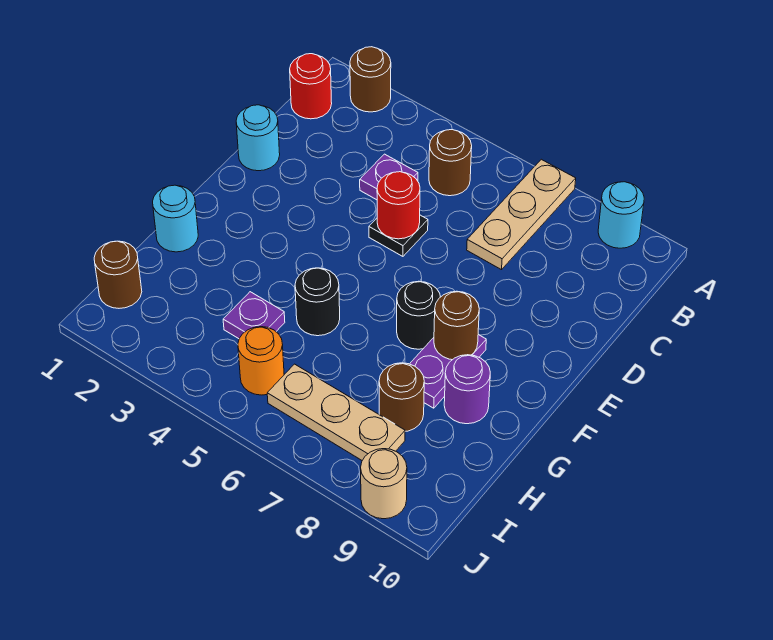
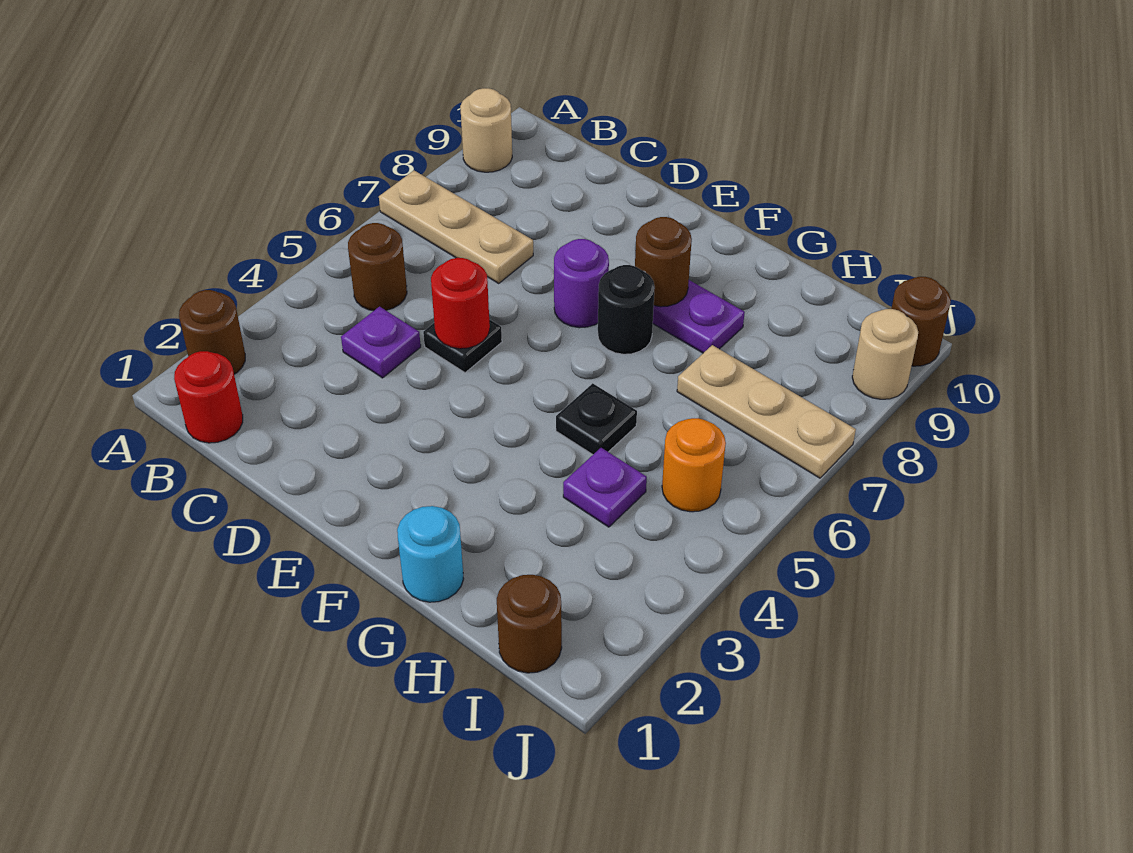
cyan 1x1 round brick [598,182,644,248] -> tan 1x1 round brick [460,88,512,172]
cyan 1x1 round brick [236,105,280,171] -> none
black 1x1 round brick [295,268,340,336] -> black 1x1 plate [556,383,637,455]
purple 1x1 round brick [444,355,490,424] -> purple 1x1 round brick moved to [554,239,609,328]
brown 1x1 round brick [379,363,424,431] -> brown 1x1 round brick moved to [891,277,951,366]
tan 1x3 plate [267,364,405,460] -> tan 1x3 plate turned to [677,345,856,478]

